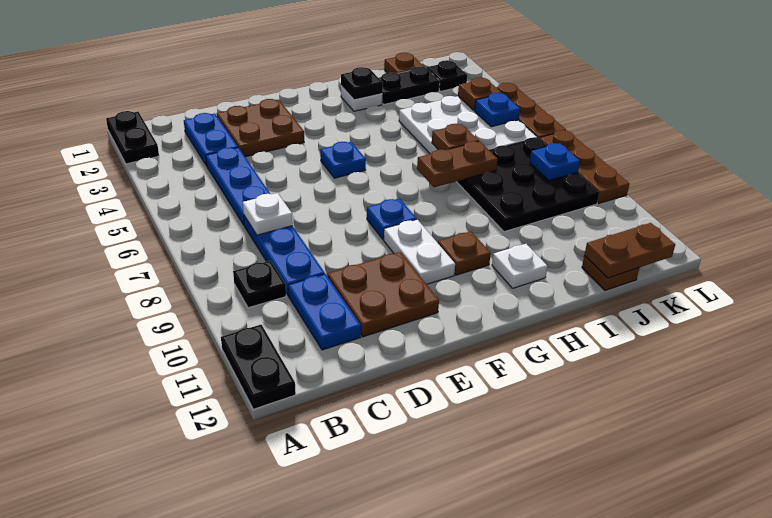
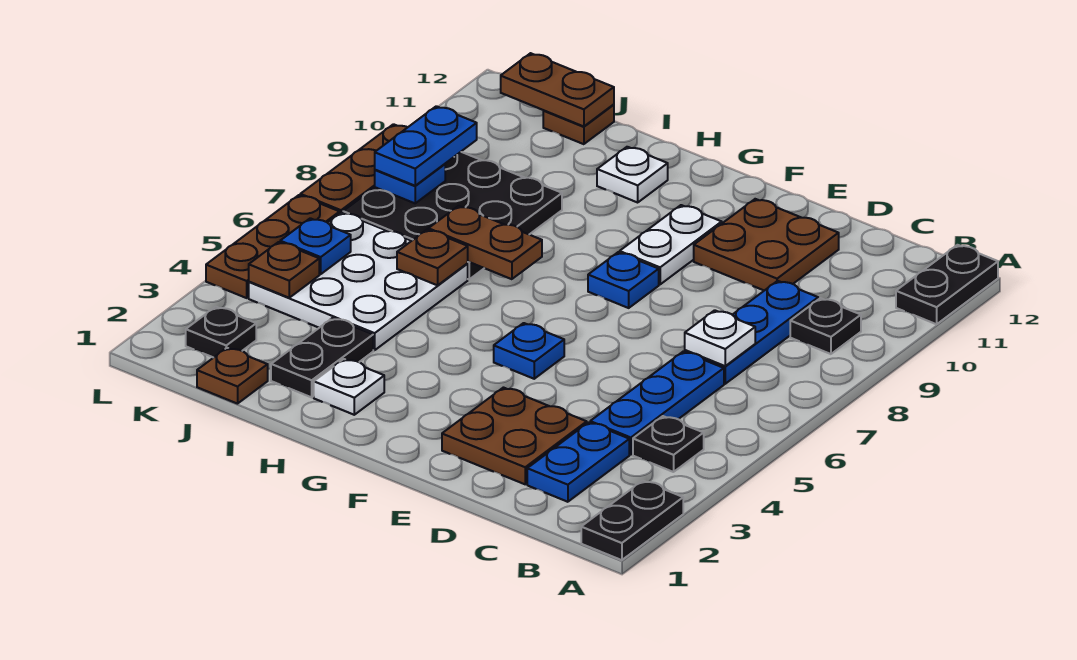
blue 1x2 plate [288,274,361,350] -> blue 1x2 plate moved to [375,106,477,186]
brown 1x1 plate [438,231,491,275] -> none
black 1x1 plate [341,67,383,100] -> black 1x1 plate moved to [633,416,704,472]
black 1x2 plate [379,66,440,105] -> black 1x2 plate turned to [271,318,373,397]

